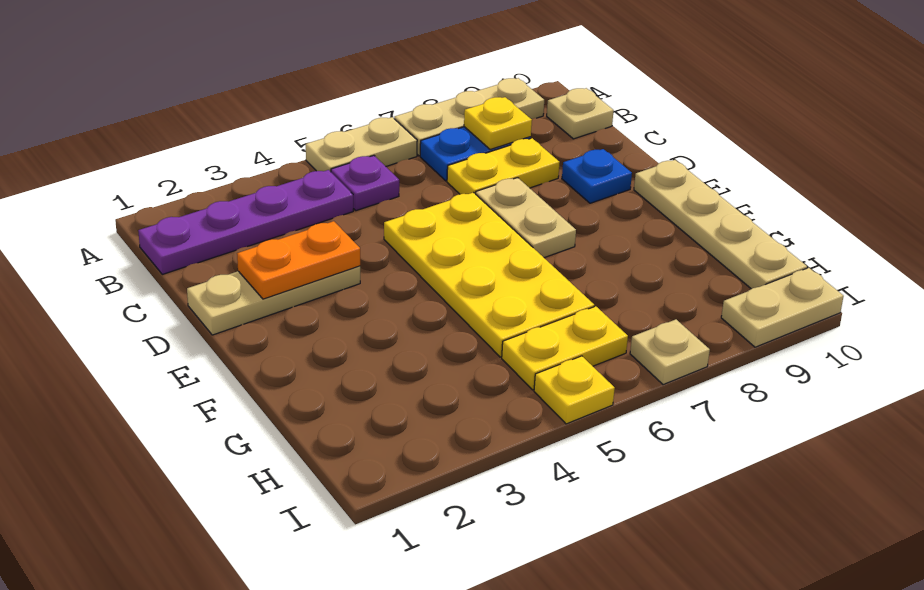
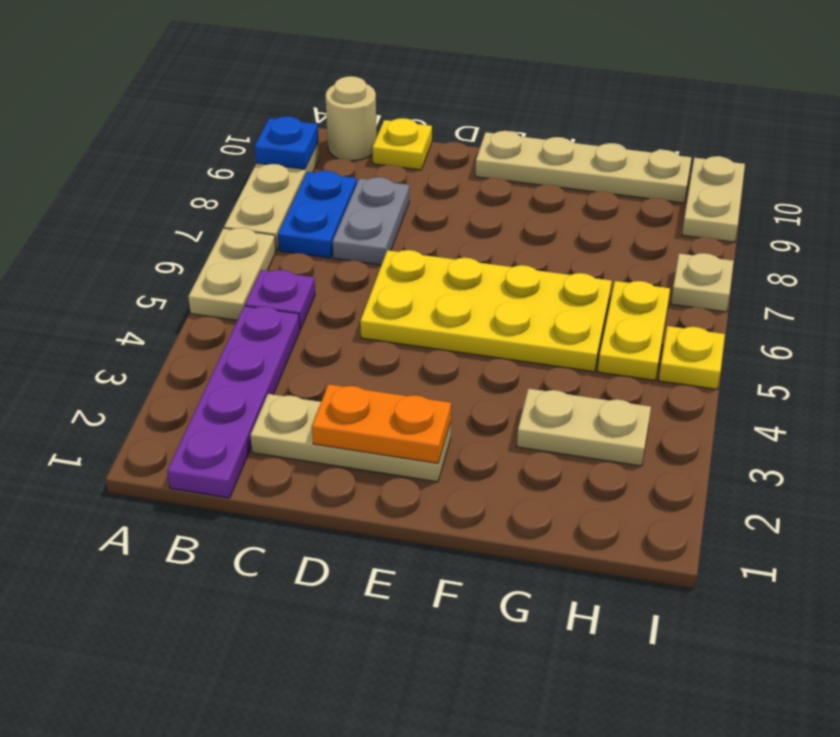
yellow 1x1 plate [464,97,532,150] -> yellow 1x1 plate moved to [372,118,432,170]
tan 1x1 plate [547,88,614,139] -> tan 1x1 round brick [326,76,377,161]
yellow 1x2 plate [447,138,560,194] -> grey 1x2 plate [333,177,409,265]
tan 1x3 plate [187,266,360,335] -> tan 1x3 plate turned to [250,394,451,482]
orange 1x2 plate [237,221,360,299] -> orange 1x2 plate turned to [312,384,451,463]
tan 1x2 plate [476,178,576,258] -> tan 1x2 plate moved to [517,388,651,466]
blue 1x1 plate [562,149,632,203] -> blue 1x1 plate moved to [255,116,318,169]

